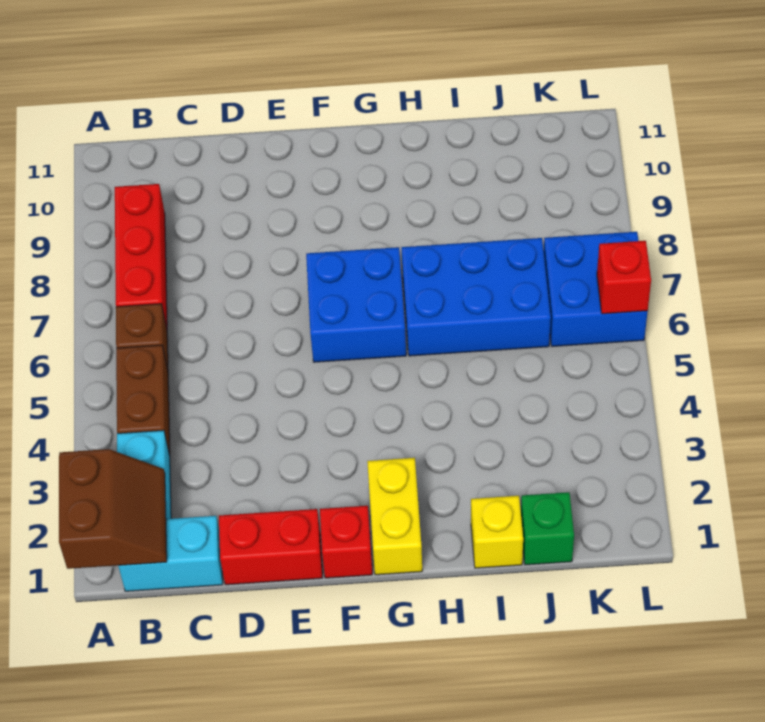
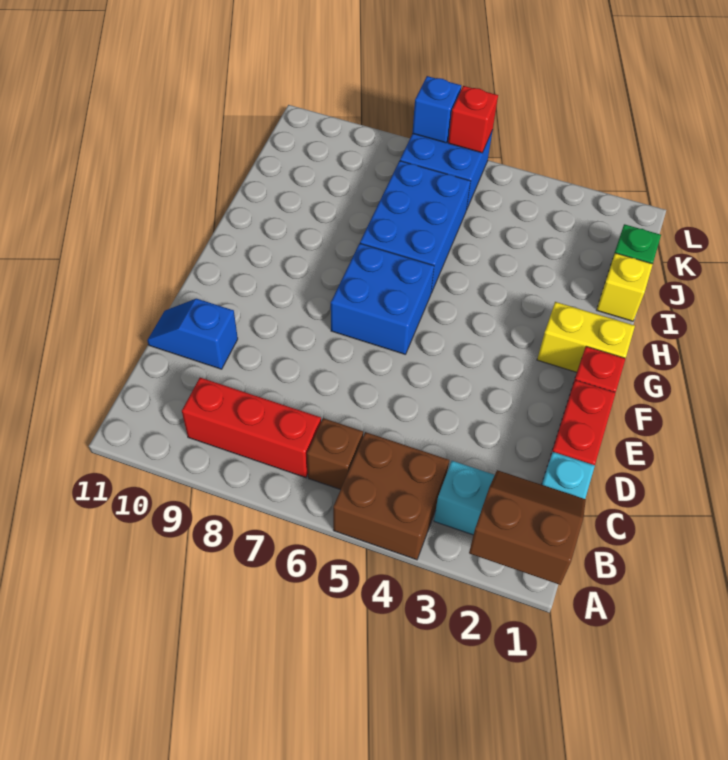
brown 1x2 brick [116,345,170,456] -> brown 2x2 brick [333,432,449,560]
none -> blue 1x2 slope [147,299,238,369]
none -> blue 1x1 brick [412,76,461,143]

